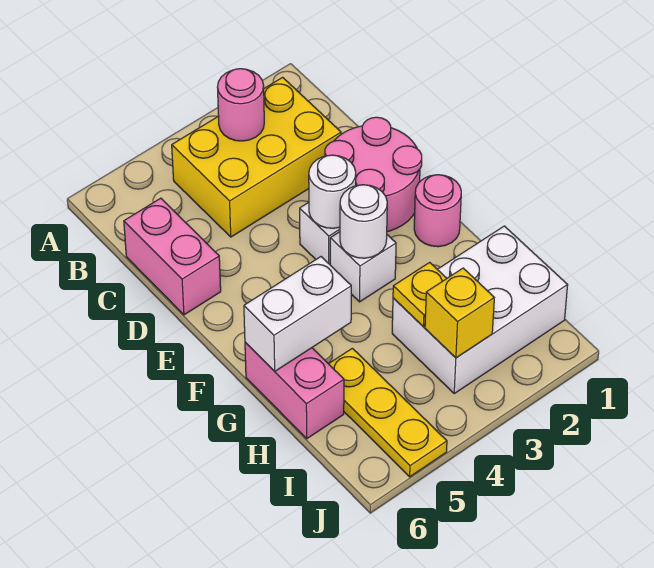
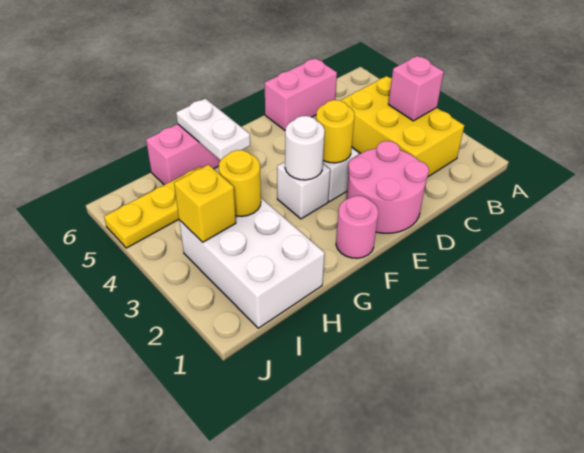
pink 1x1 round brick [217,69,264,141] -> pink 1x1 brick [388,56,444,121]
white 1x1 round brick [309,155,356,228] -> yellow 1x1 round brick [316,100,355,163]
white 1x2 brick [244,257,351,371] -> white 1x2 plate [176,99,250,161]
yellow 1x1 plate [393,262,447,327] -> yellow 1x1 round brick [219,150,261,217]

